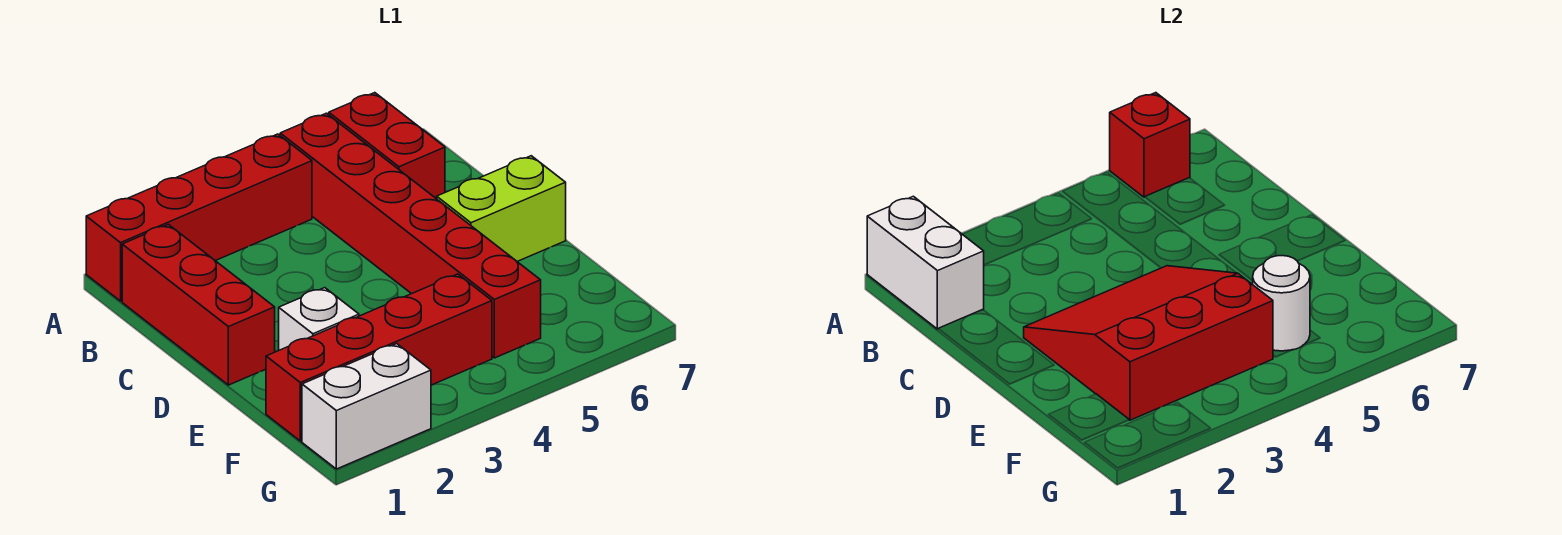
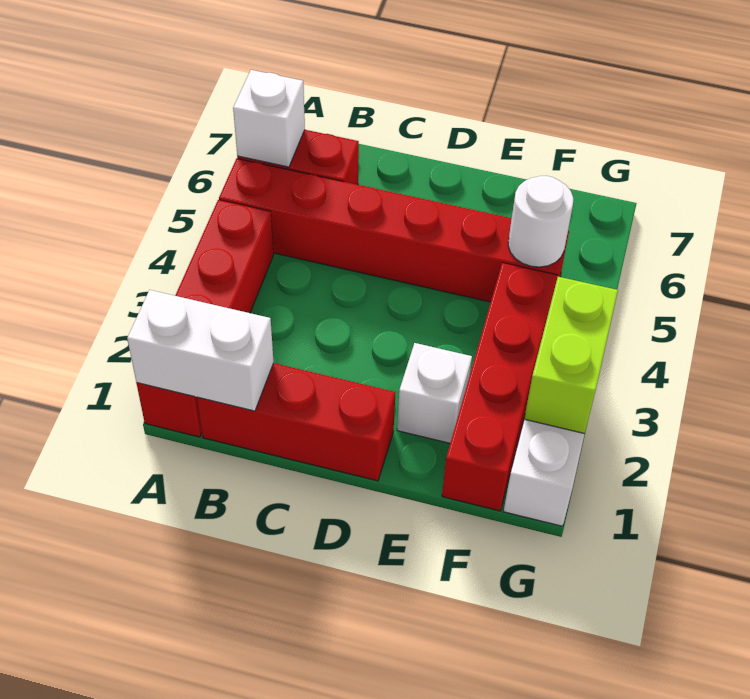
red 1x1 brick [1110,93,1190,197] -> white 1x1 brick [233,70,305,167]
red 3x3 slope [1024,266,1273,420] -> none
lime 1x2 brick [437,156,566,261] -> lime 1x2 brick moved to [524,277,618,434]

